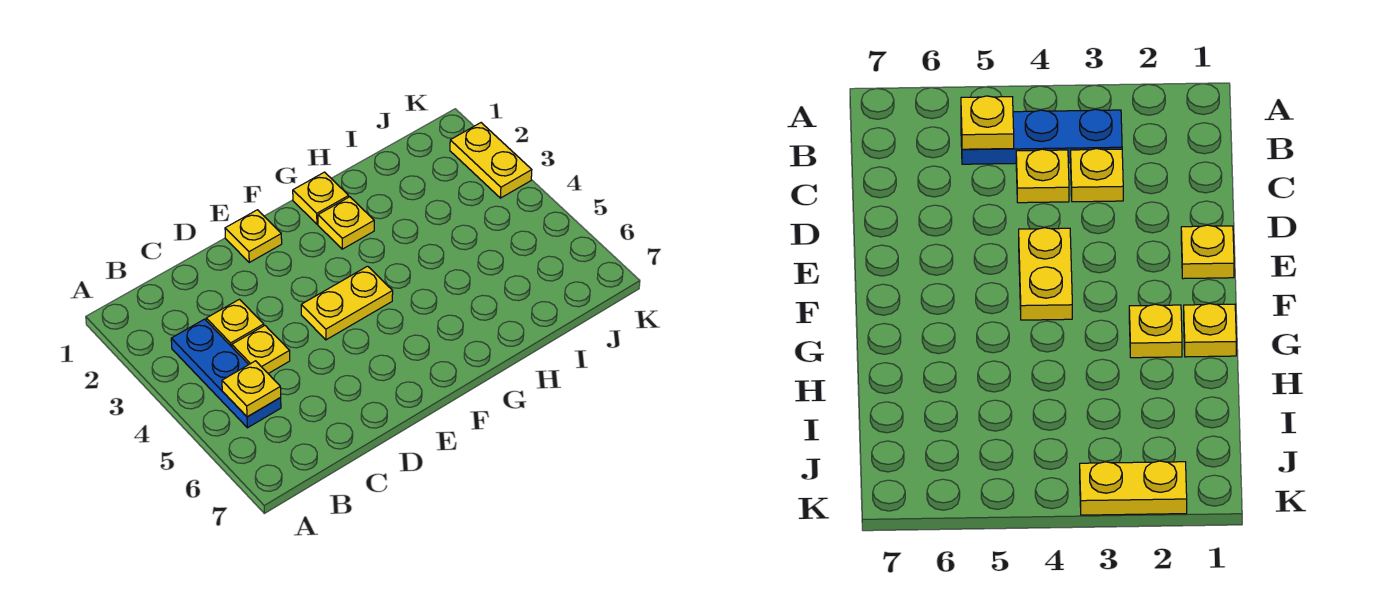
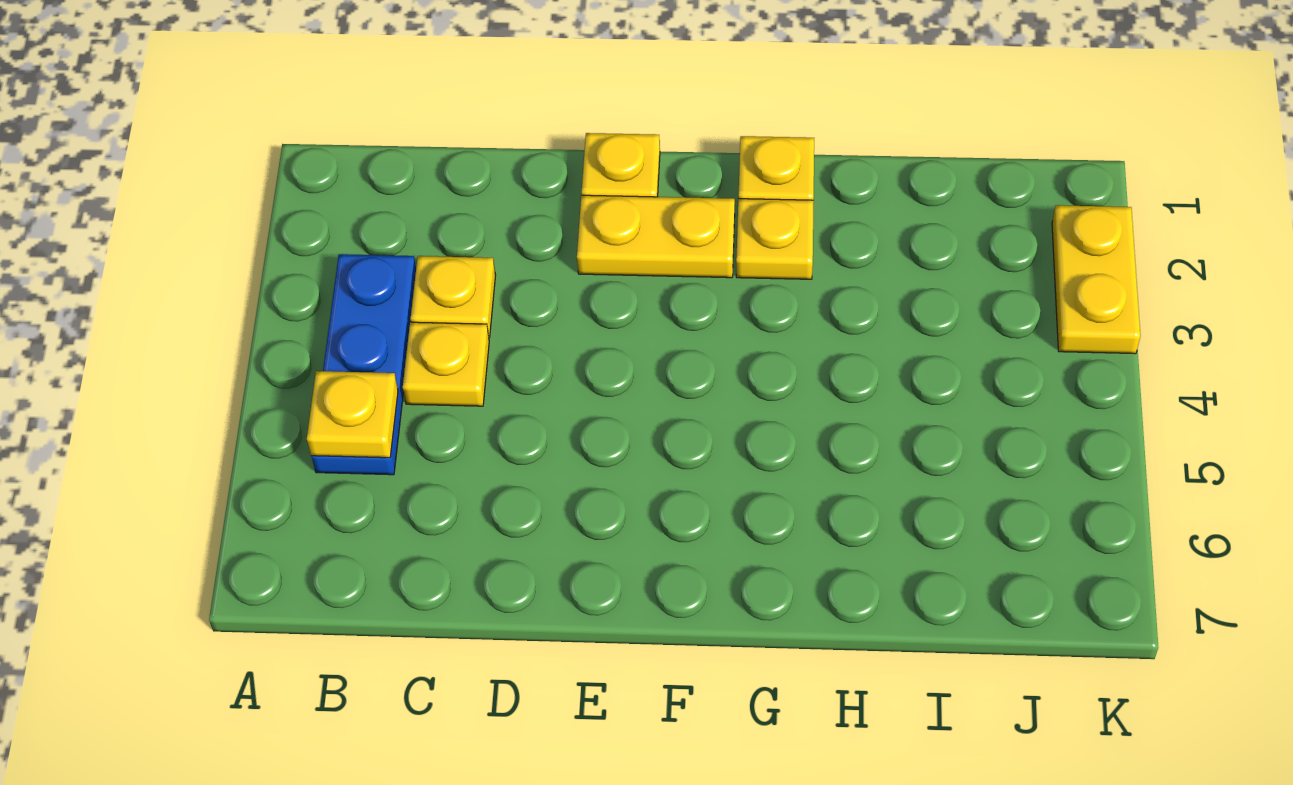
yellow 1x2 plate [301,266,393,340] -> yellow 1x2 plate moved to [577,195,735,278]

